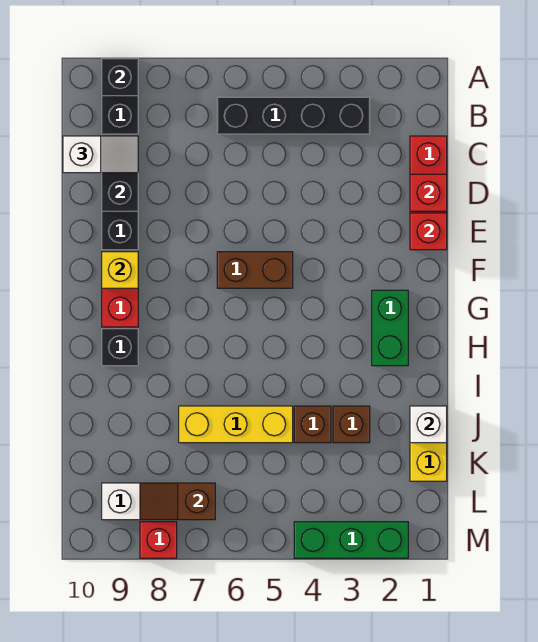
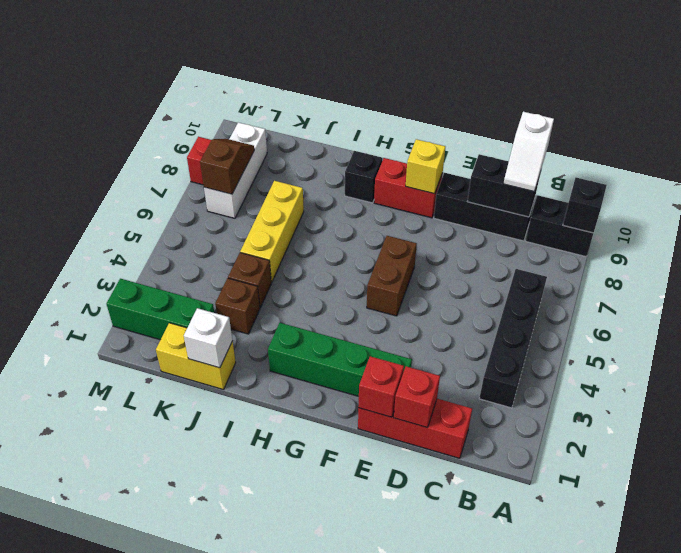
green 1x2 brick [372,290,408,366] -> green 1x4 brick [268,323,412,396]
green 1x3 brick [294,522,408,558] -> green 1x3 brick turned to [107,279,214,340]

